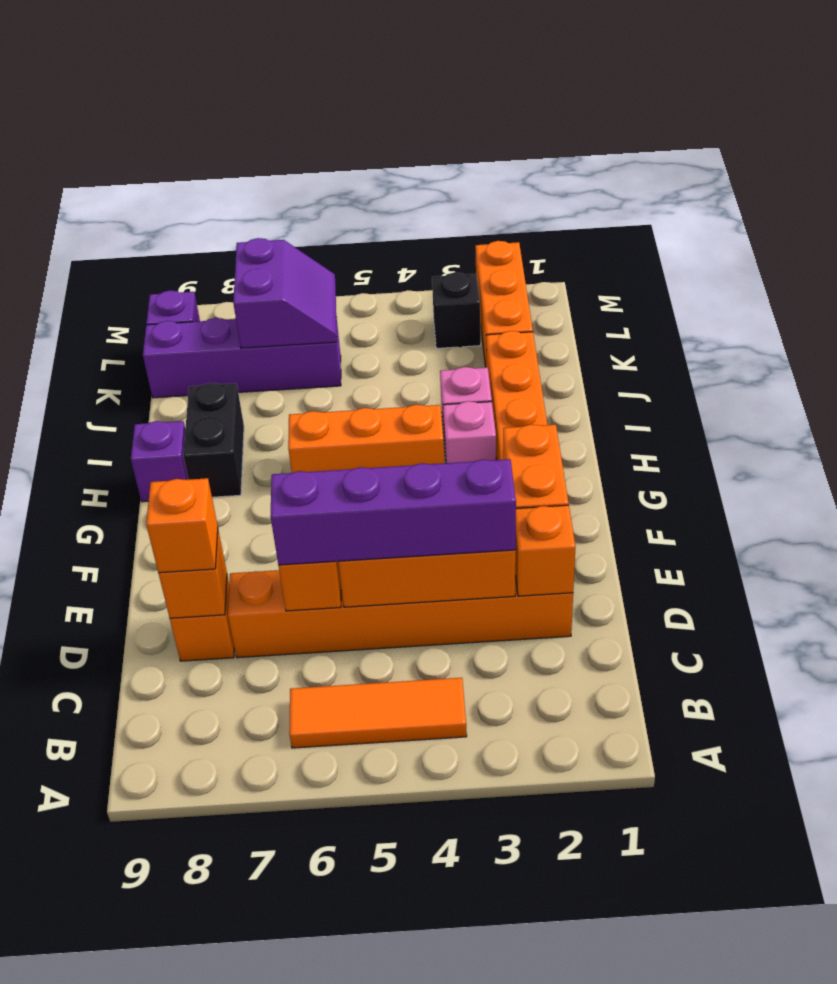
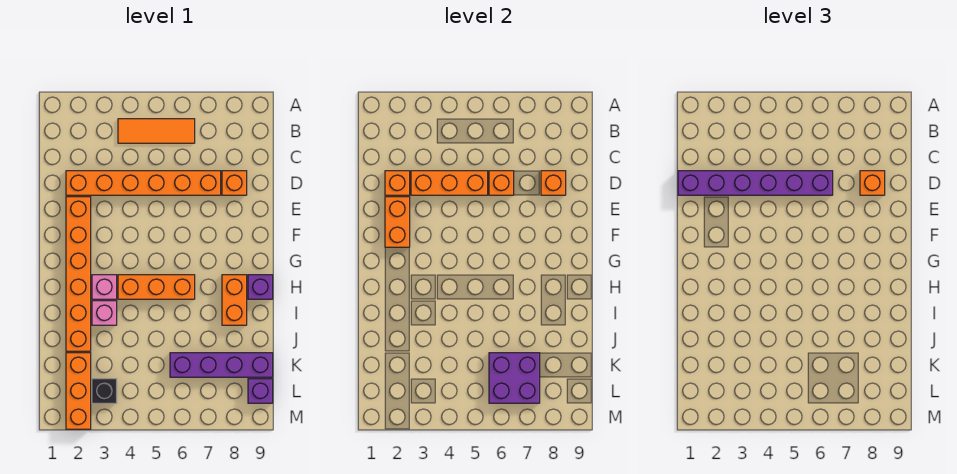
purple 1x4 brick [271,459,516,565] -> purple 1x6 brick [678,171,833,195]
black 1x2 brick [183,383,244,497] -> orange 1x2 brick [222,275,247,325]
purple 2x2 slope [233,238,337,348] -> purple 2x2 brick [489,353,540,403]

